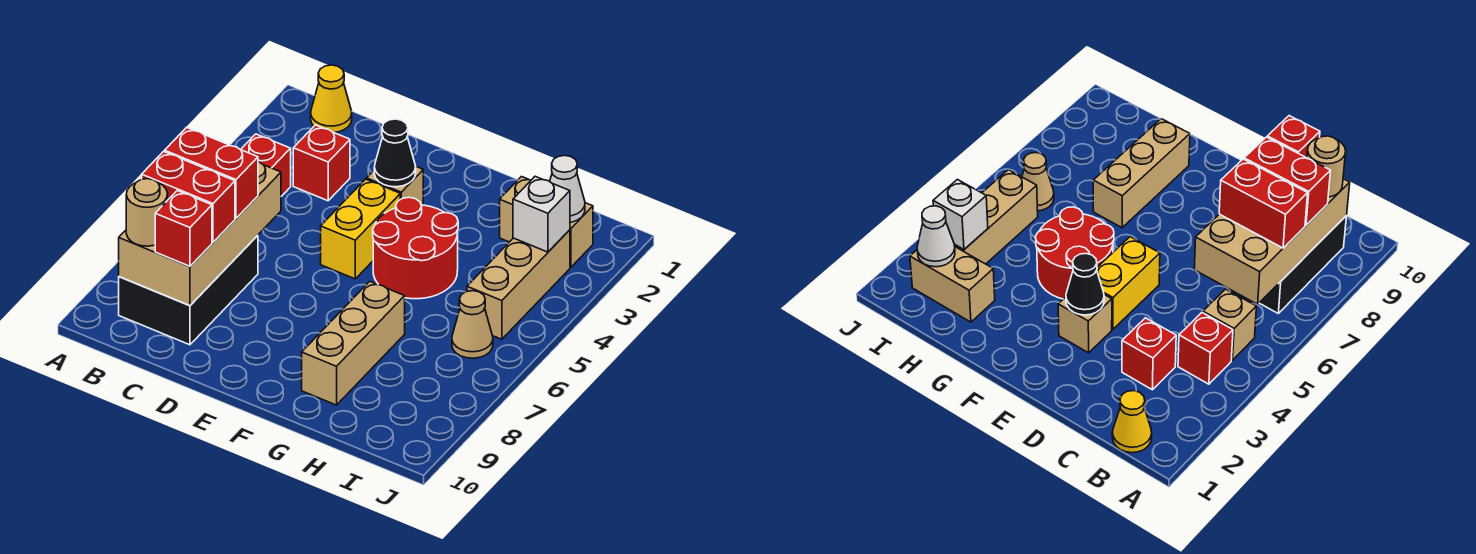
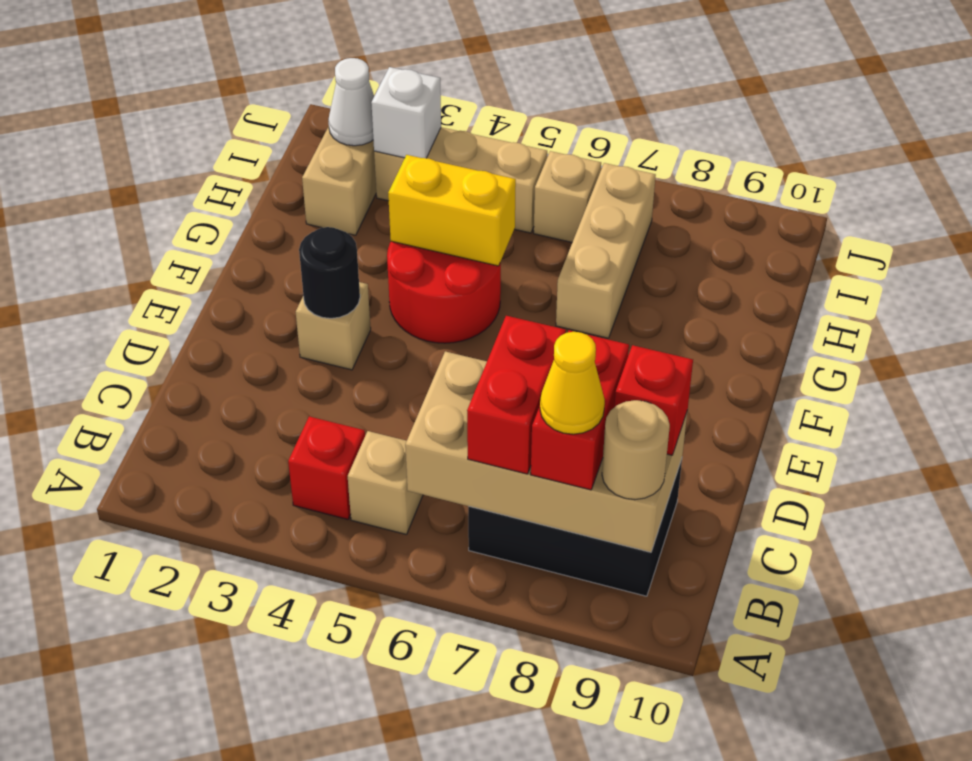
yellow 1x1 cone [311,65,352,132] -> yellow 1x1 cone moved to [540,332,605,434]
red 1x1 brick [293,125,350,201] -> none
black 1x1 cone [374,119,416,187] -> black 1x1 round brick [299,227,360,318]
yellow 1x2 brick [321,179,400,279] -> yellow 1x2 brick moved to [388,155,516,266]
tan 1x3 brick [302,281,405,405] -> tan 1x3 brick turned to [556,163,656,338]
tan 1x1 cone [452,291,493,358] -> tan 1x1 brick [534,151,601,242]

